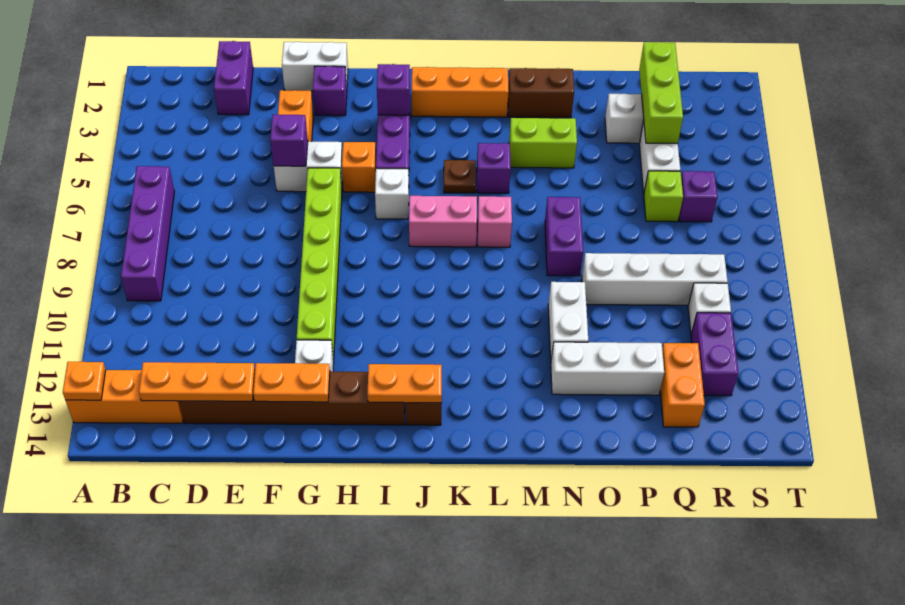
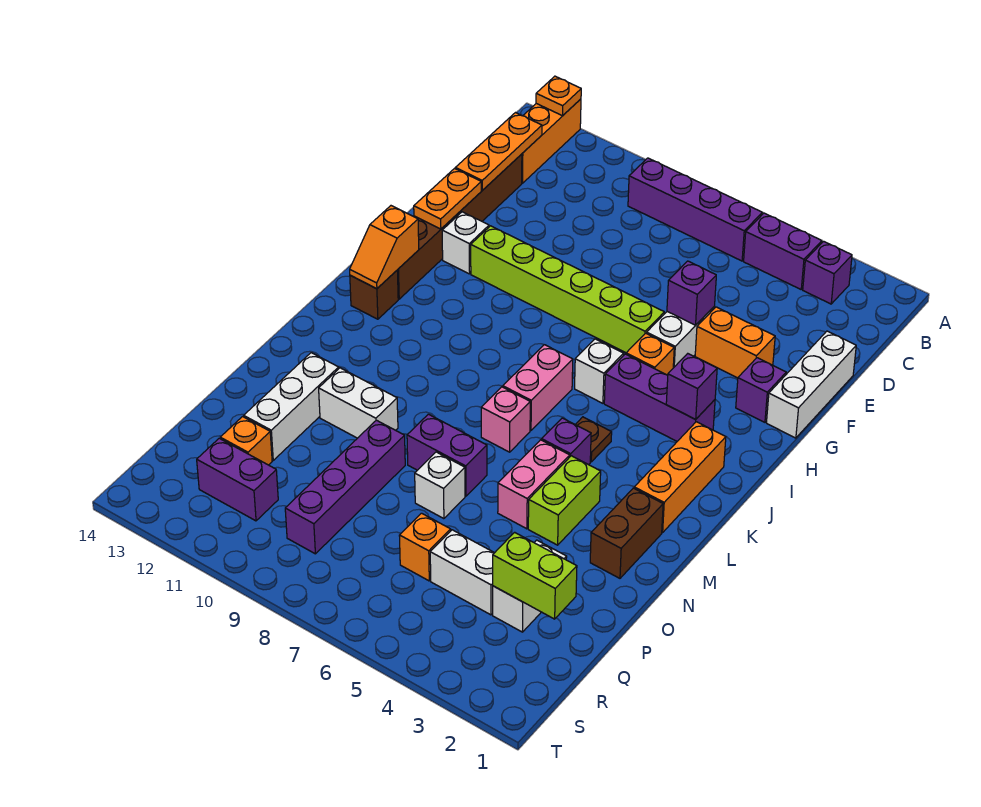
purple 1x2 brick [214,41,253,115] -> purple 1x2 brick moved to [744,213,822,289]
white 1x2 brick [282,42,348,91] -> white 1x3 brick [766,331,856,438]
orange 1x2 plate [367,364,442,403] -> orange 1x2 slope [350,206,419,289]
none -> pink 1x2 brick [498,440,570,529]
white 1x4 brick [582,253,728,305] -> purple 1x4 brick [285,420,405,554]
lime 1x3 brick [639,42,683,144] -> lime 1x2 brick [493,532,577,619]
lime 1x1 brick [644,171,683,222] -> orange 1x1 brick [399,513,451,581]
orange 1x2 brick [660,343,705,427] -> orange 1x1 brick [220,417,272,465]
purple 1x1 brick [679,171,718,222] -> purple 1x1 brick moved to [803,241,852,304]
white 1x1 brick [688,283,731,334] -> white 1x1 brick moved to [415,452,465,519]

